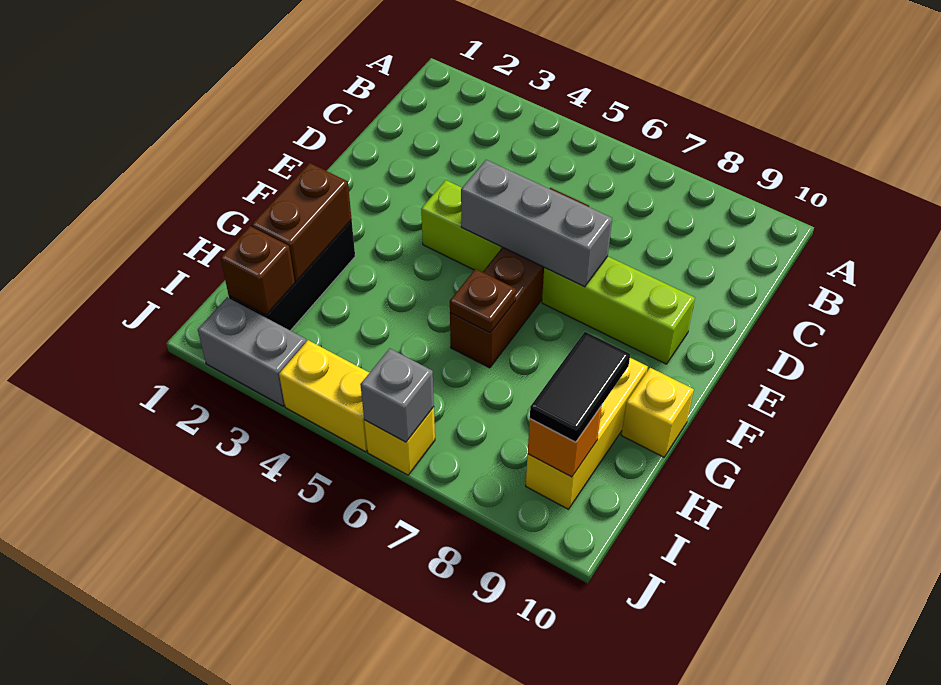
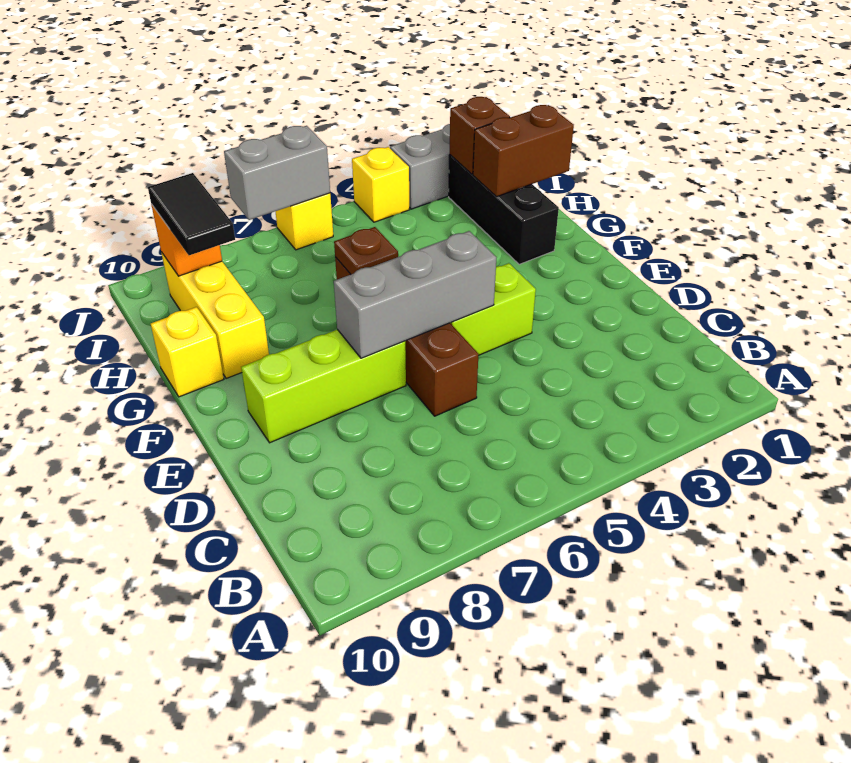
brown 1x2 brick [252,163,352,282] -> brown 1x2 brick turned to [473,105,574,197]
yellow 1x2 brick [279,340,369,452] -> yellow 1x1 brick [352,147,410,222]
grey 1x1 brick [360,348,434,442] -> grey 1x2 brick [224,126,330,220]

